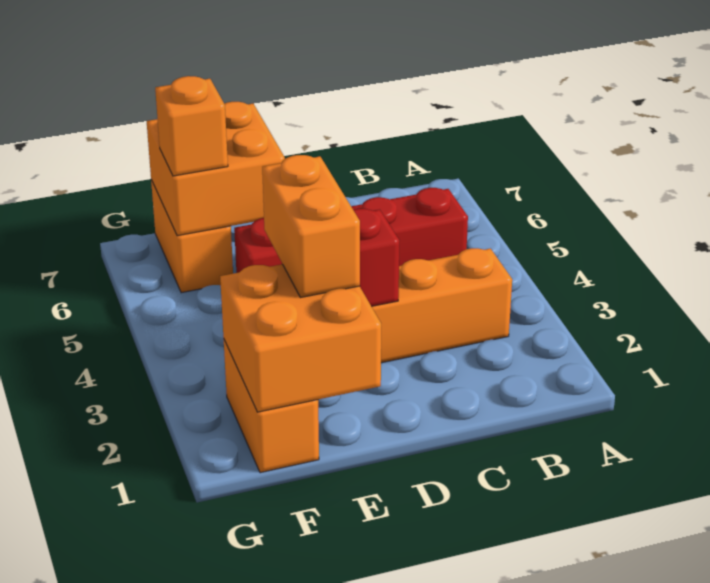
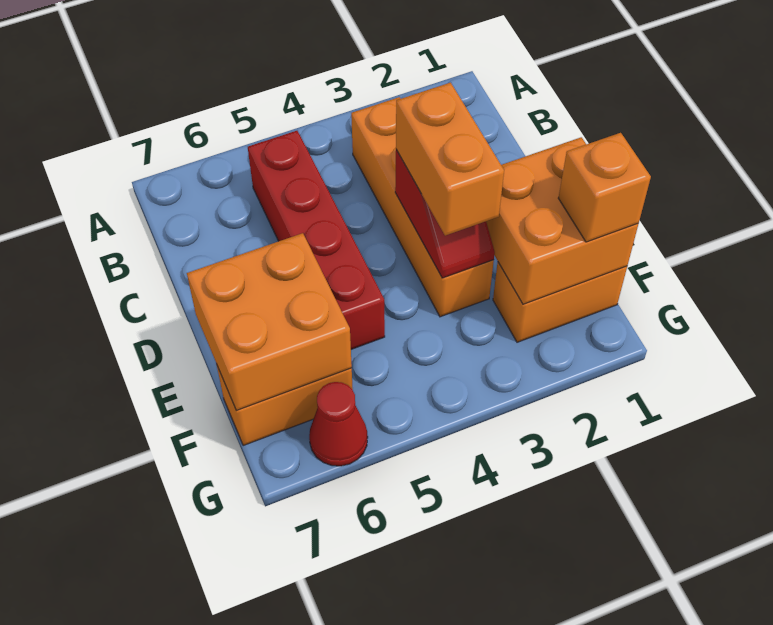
orange 1x2 brick [262,155,360,298] -> orange 1x2 brick turned to [396,83,504,236]
orange 1x1 brick [155,76,228,176] -> orange 1x1 brick moved to [558,133,651,242]
none -> red 1x1 cone [309,382,368,466]

